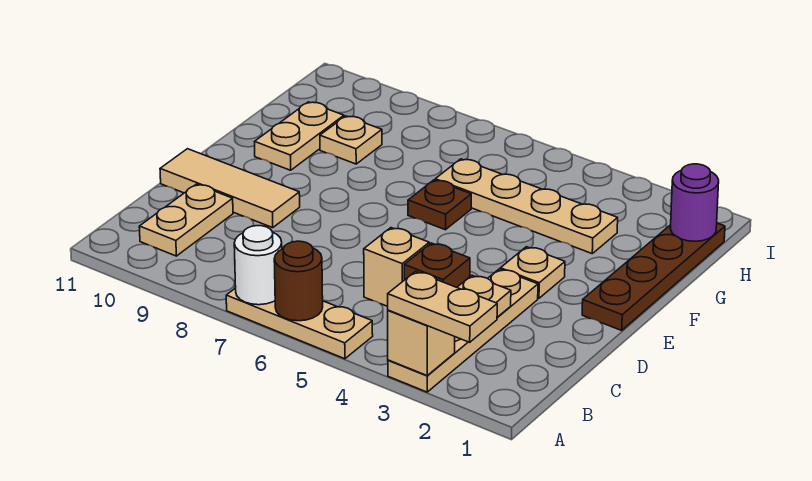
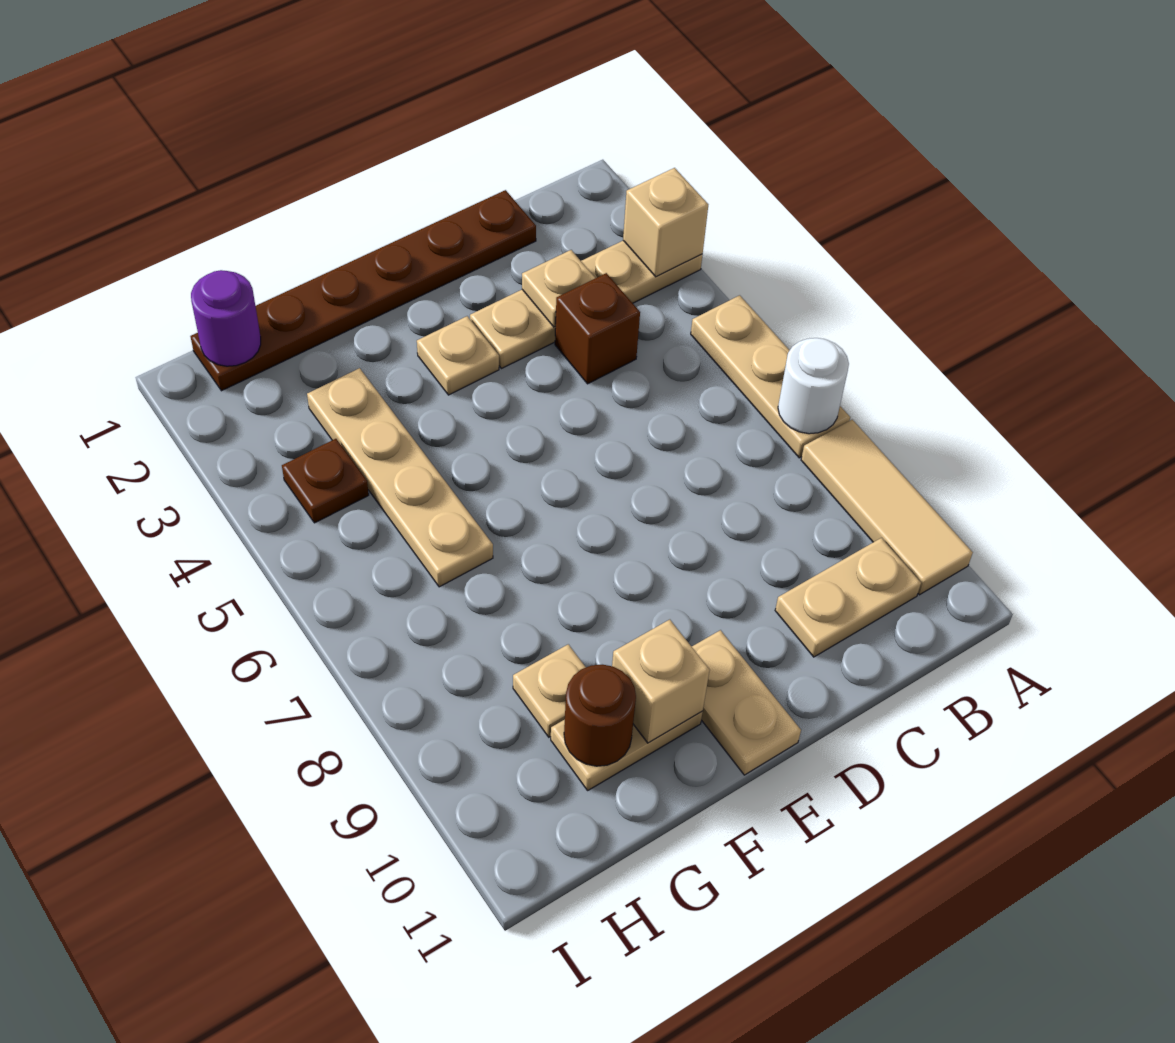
tan 1x2 plate [388,272,497,342] -> tan 1x2 plate moved to [692,630,801,775]
brown 1x1 round brick [274,241,323,321] -> brown 1x1 round brick moved to [564,665,636,766]
tan 1x1 brick [364,228,429,306] -> tan 1x1 brick moved to [612,620,710,743]
tan 1x3 tile [160,149,300,228] -> tan 1x3 tile moved to [801,420,973,595]
brown 1x4 plate [582,223,725,330] -> brown 1x6 plate [191,190,536,391]
brown 1x1 plate [408,180,471,230] -> brown 1x1 plate moved to [282,439,369,523]

